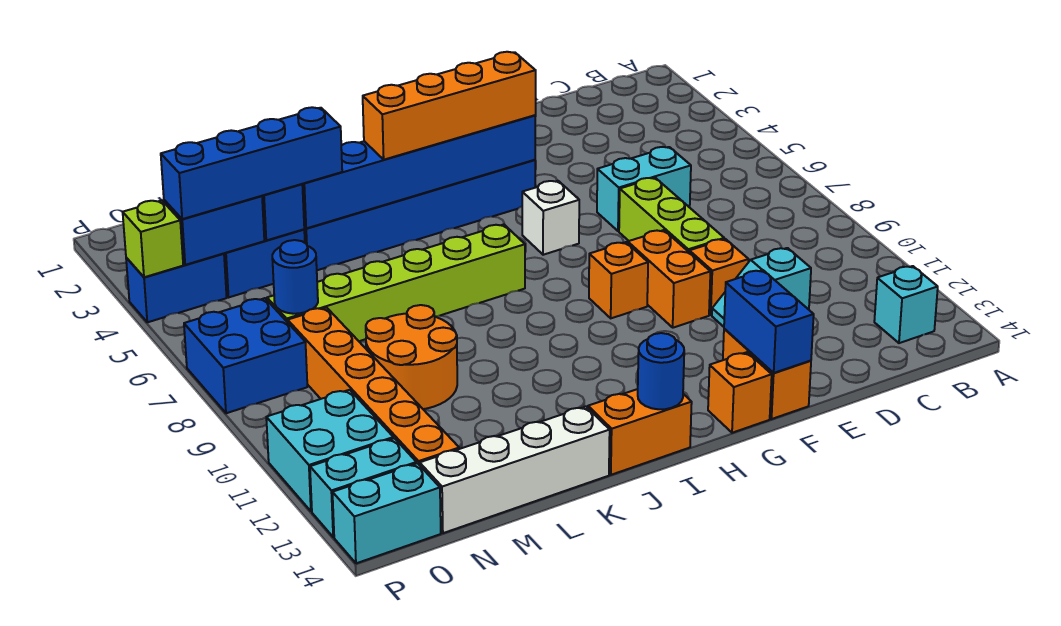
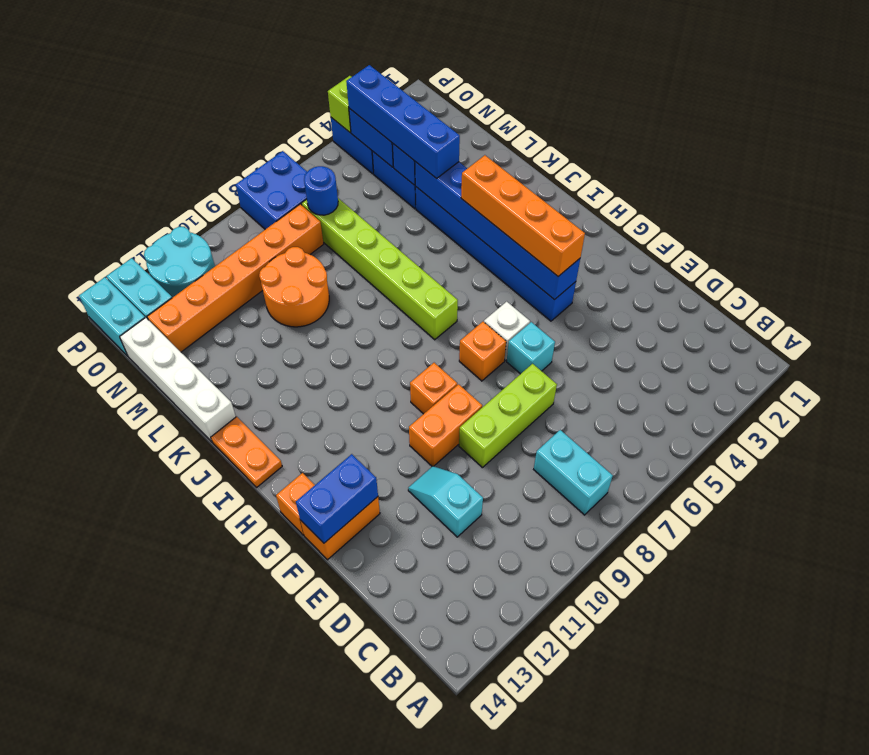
cyan 1x1 brick [874,266,938,343] -> cyan 1x1 brick moved to [507,322,555,374]
cyan 1x2 brick [597,147,691,231] -> cyan 1x2 brick moved to [534,430,613,515]
orange 1x1 brick [689,239,749,315] -> orange 1x1 brick moved to [459,322,506,381]
orange 1x2 brick [588,389,692,475] -> orange 1x2 plate [211,417,282,487]
blue 1x1 round brick [638,333,684,409] -> none
cyan 2x2 brick [266,390,393,511] -> cyan 2x2 round brick [144,227,215,298]

